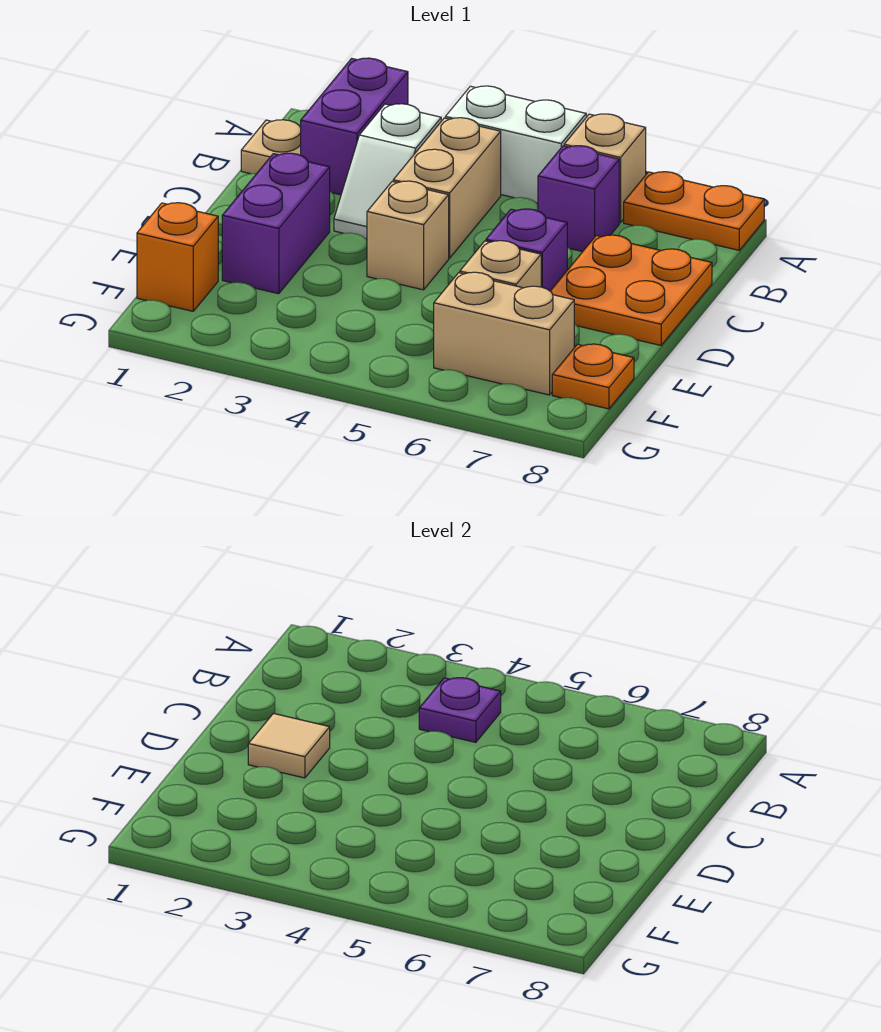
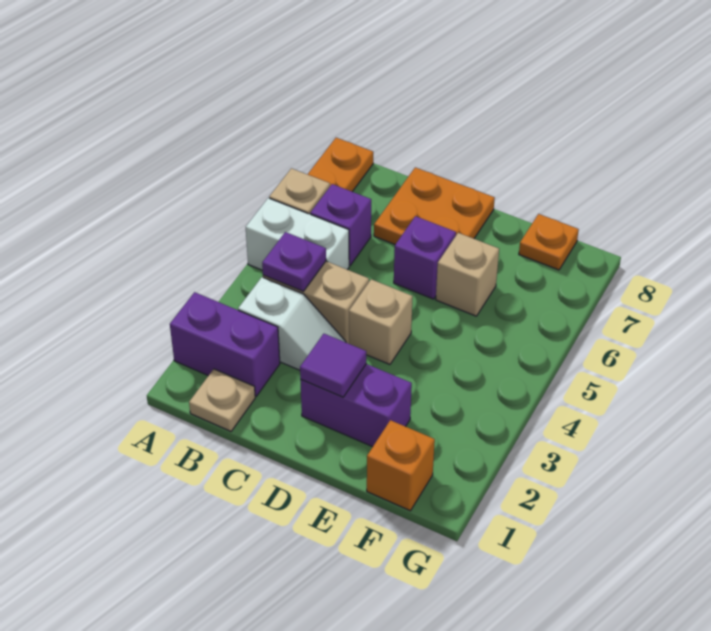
white 1x2 brick [445,86,586,203] -> white 1x2 brick turned to [246,198,349,270]
tan 1x1 tile [248,713,330,778] -> purple 1x1 tile [300,334,366,397]
tan 1x2 brick [434,272,574,395] -> none

